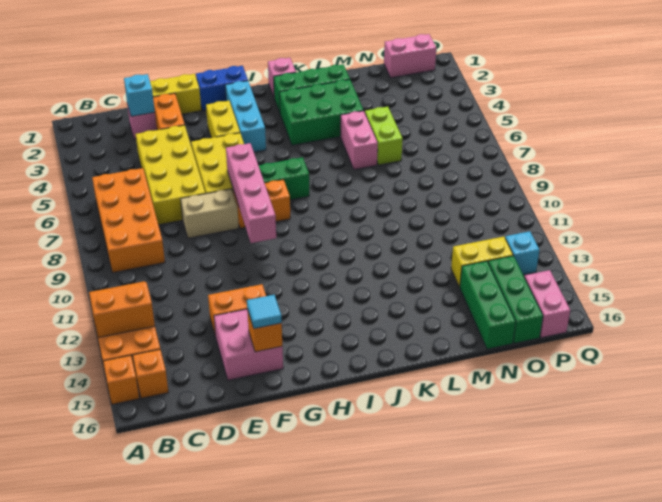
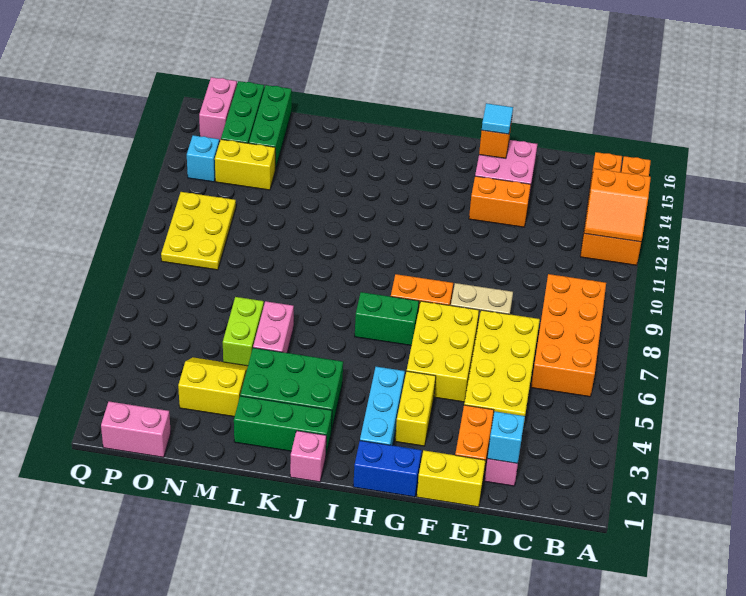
pink 1x4 brick [226,143,276,243] -> none
none -> yellow 2x2 slope [178,357,248,417]
none -> yellow 2x3 plate [161,192,236,270]

